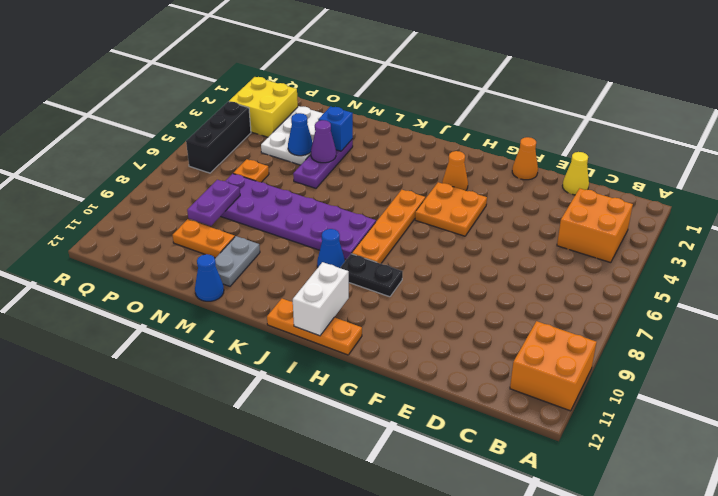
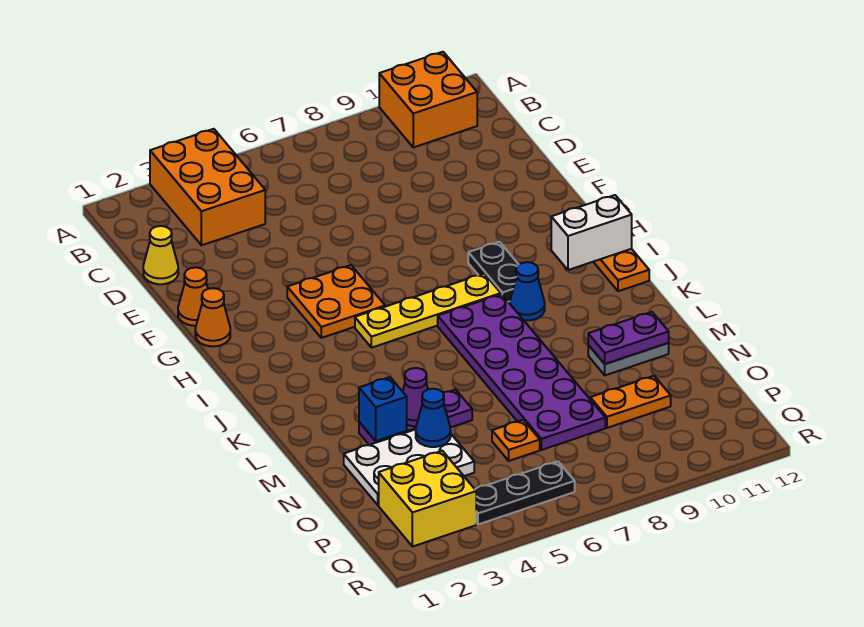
orange 2x2 brick [557,188,633,263] -> orange 2x3 brick [150,129,265,245]
orange 1x1 cone [442,151,468,191] -> orange 1x1 cone moved to [195,288,230,346]
orange 1x4 plate [352,190,425,264] -> yellow 1x4 plate [355,274,501,348]
blue 1x1 cone [195,254,224,301] -> none
orange 1x2 plate [172,219,235,258] -> orange 1x2 plate turned to [590,376,671,428]
purple 1x2 plate [187,180,240,226] -> purple 1x2 plate moved to [588,312,669,364]
black 1x3 brick [186,101,251,173] -> black 1x3 plate [475,461,575,524]

